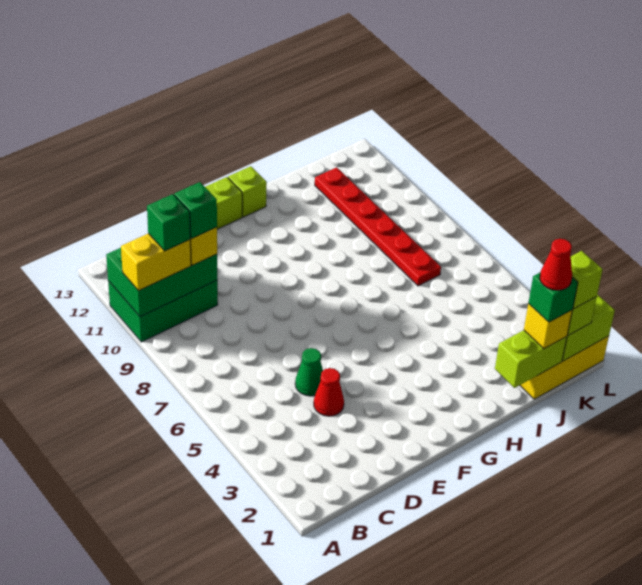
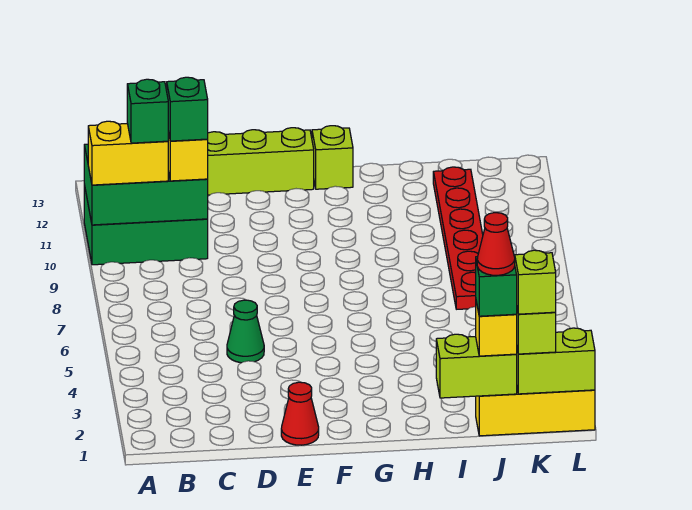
red 1x1 cone [314,368,344,416] -> red 1x1 cone moved to [281,382,319,445]

